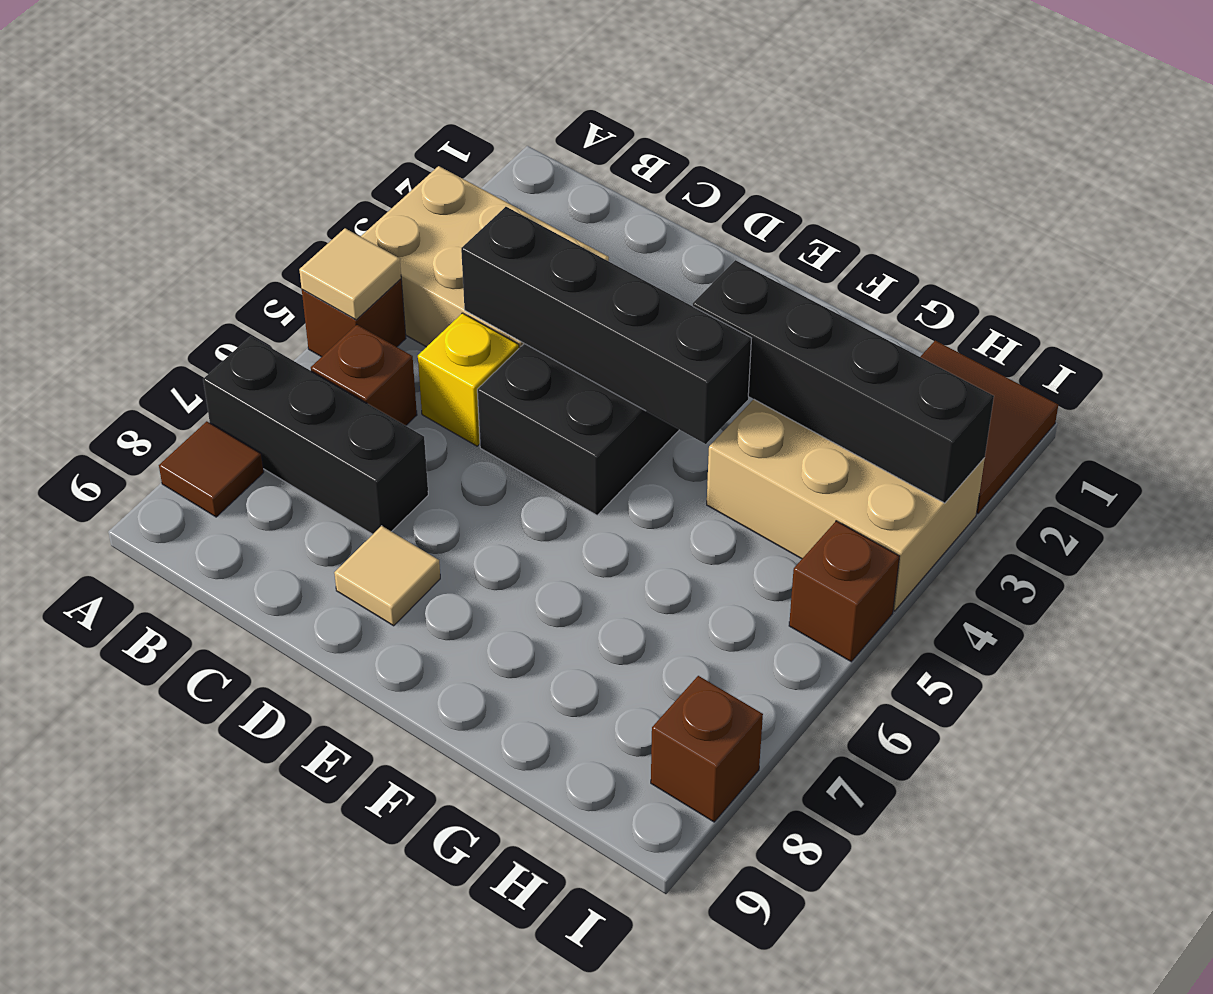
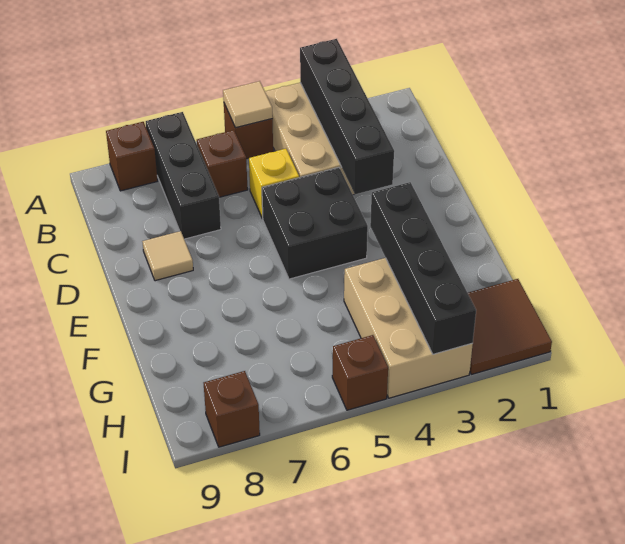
brown 1x1 tile [159,421,264,517] -> brown 1x1 brick [106,122,158,191]
black 1x4 brick [461,207,751,444] -> black 1x4 brick moved to [300,39,394,194]

